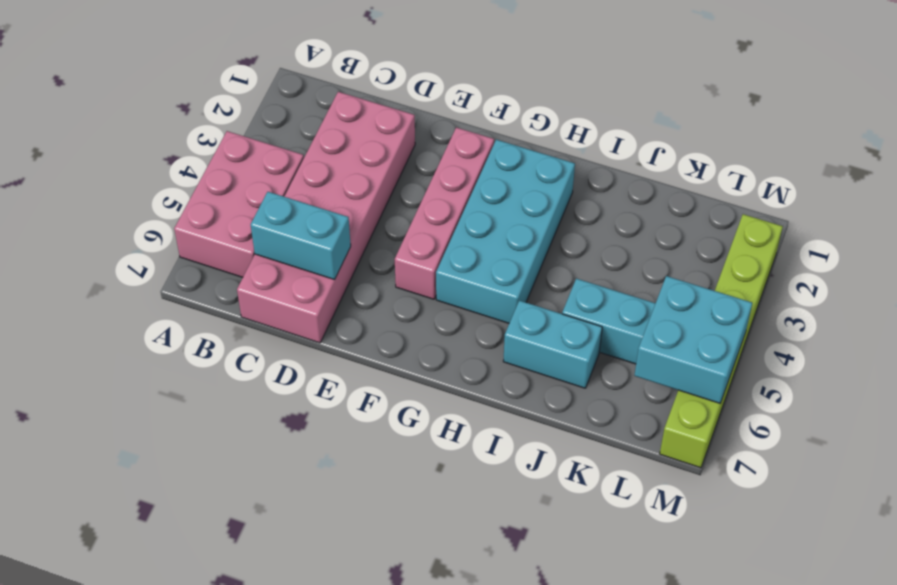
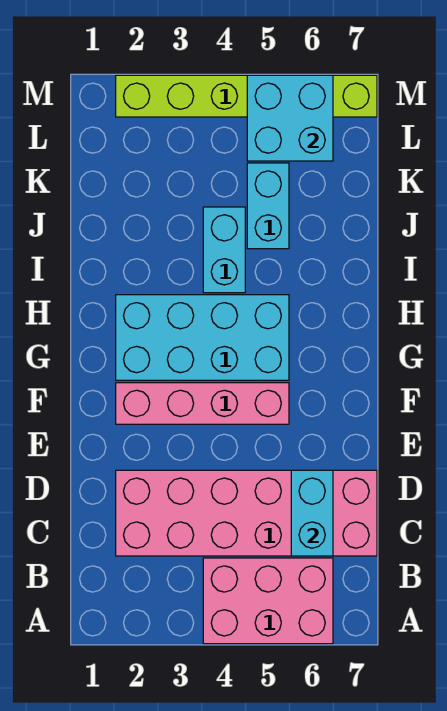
cyan 1x2 brick [503,300,602,388] -> cyan 1x2 brick moved to [203,207,245,293]

